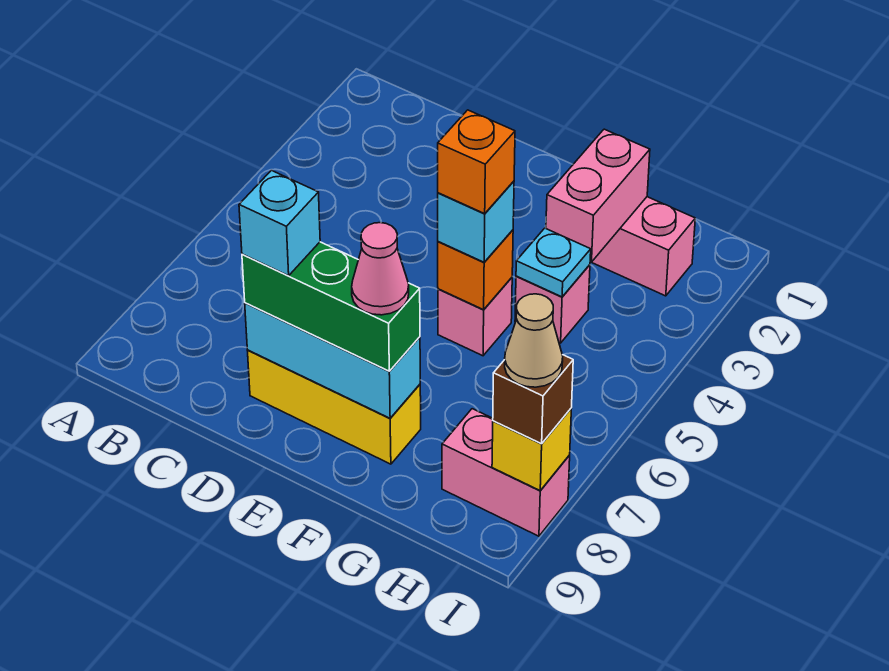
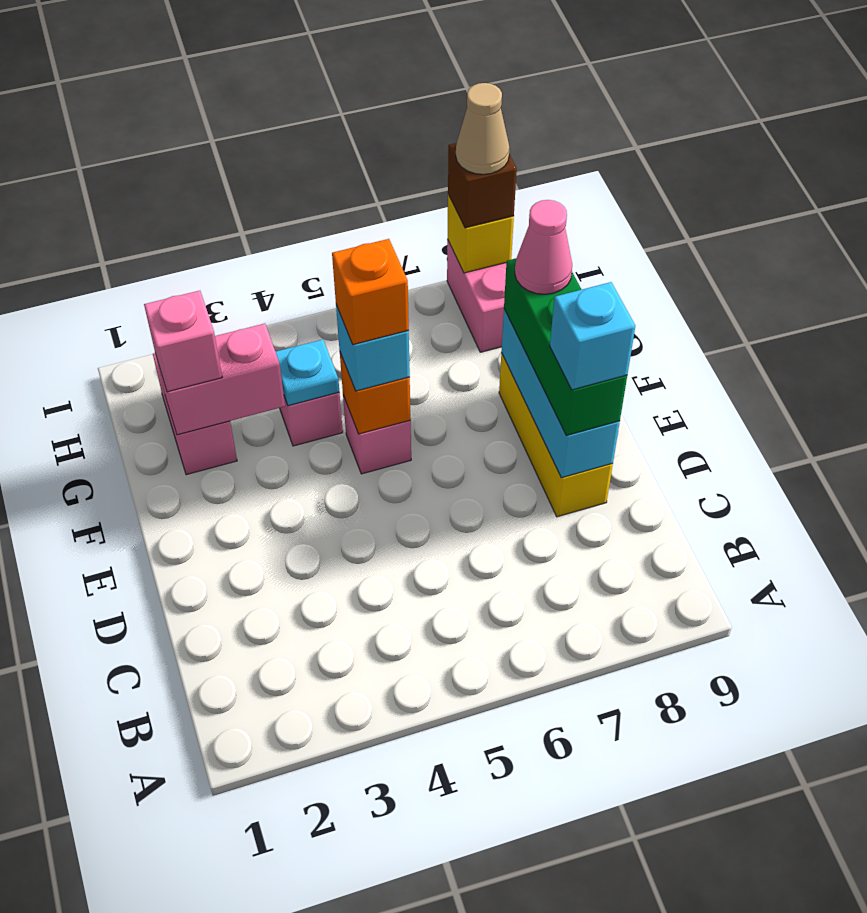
none -> pink 1x1 brick [144,291,222,392]

